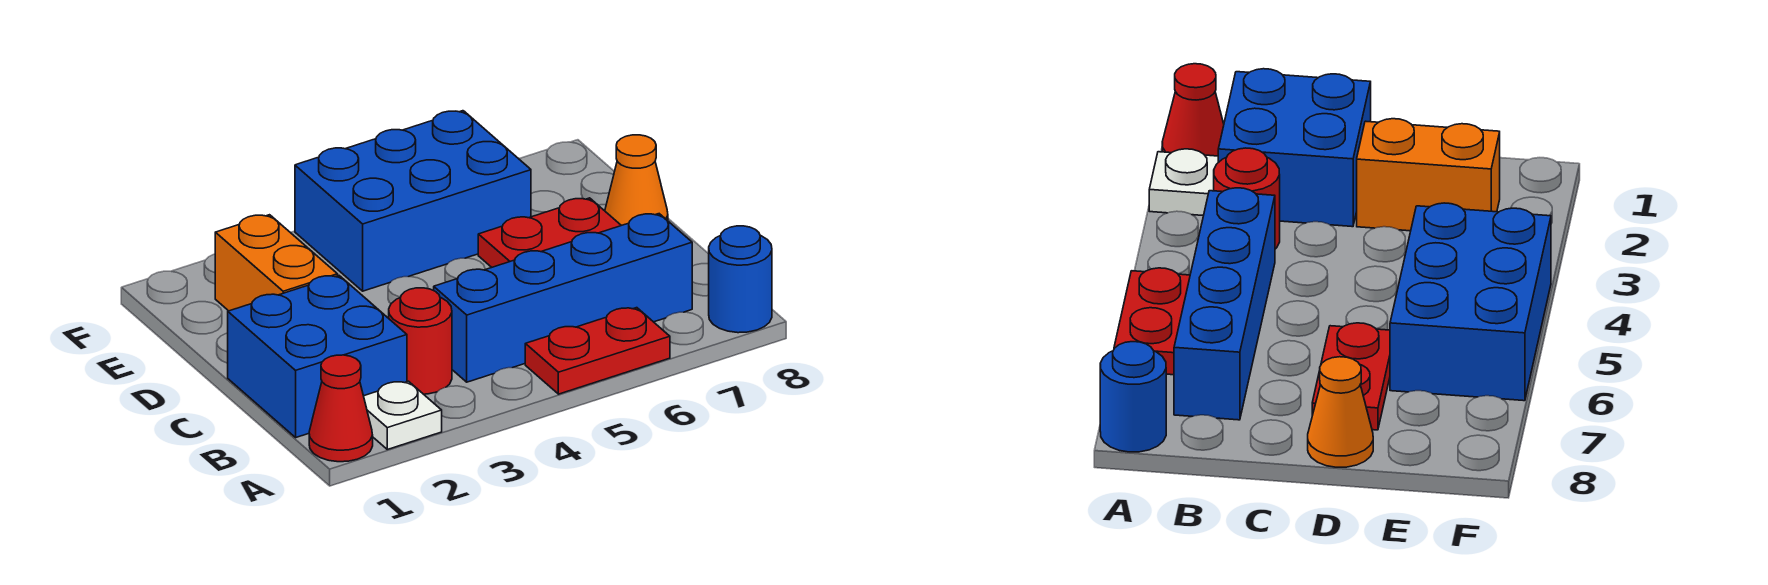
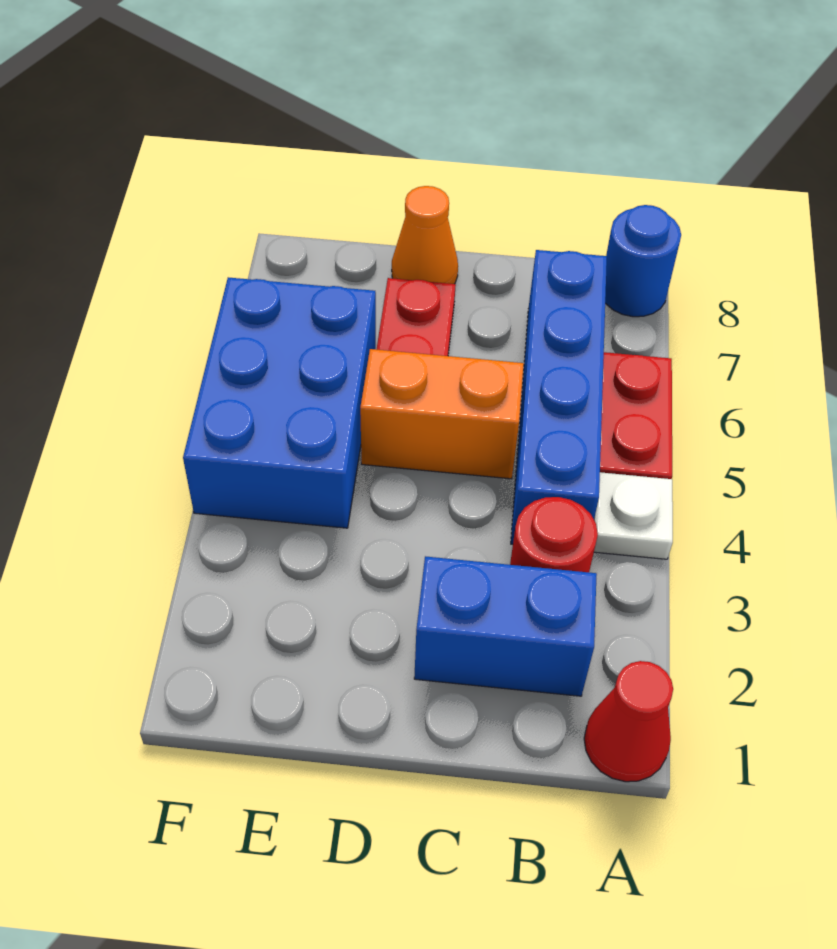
white 1x1 plate [364,381,442,449] -> white 1x1 plate moved to [594,472,673,559]
blue 2x2 brick [228,276,407,437] -> blue 1x2 brick [414,556,597,696]
orange 1x2 brick [215,215,338,311] -> orange 1x2 brick moved to [360,349,524,479]

